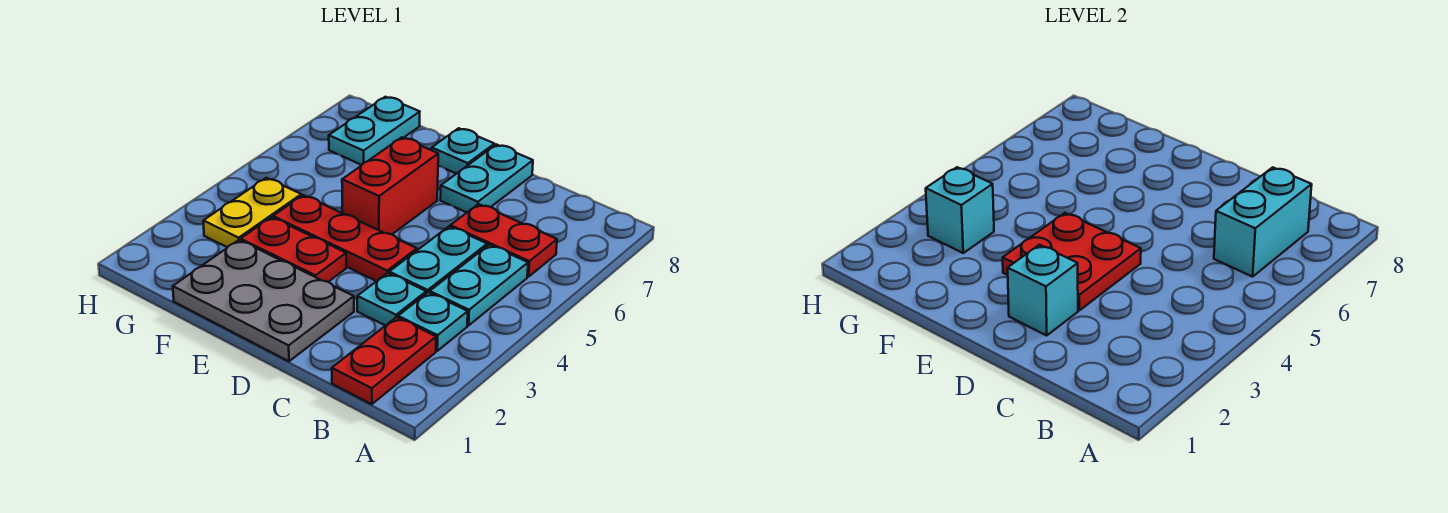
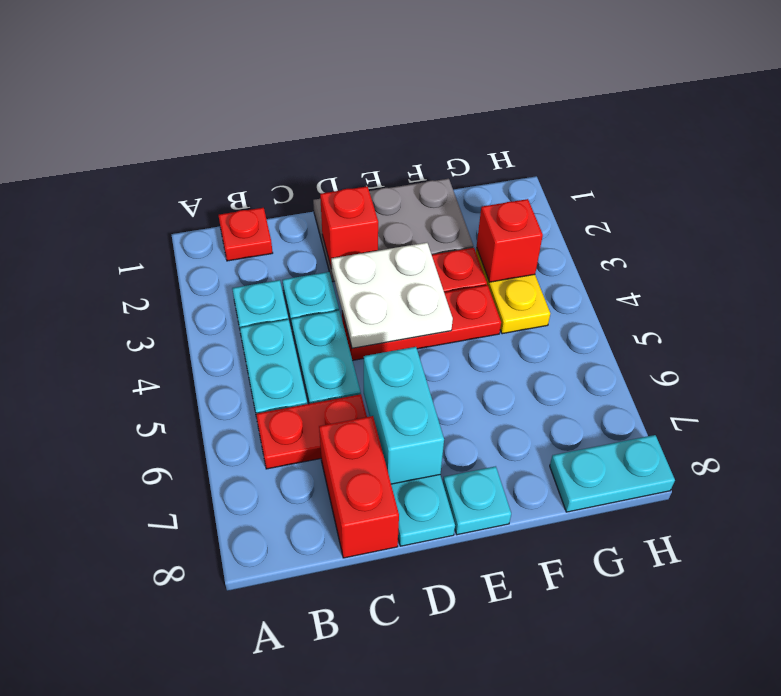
red 1x2 plate [332,317,436,404] -> red 1x1 plate [218,208,273,261]
cyan 1x2 brick [1214,167,1312,277] -> cyan 1x2 brick moved to [364,347,444,484]
cyan 1x1 brick [1008,245,1078,335] -> red 1x1 brick [320,186,378,269]
red 2x2 plate [1003,213,1141,310] -> white 2x2 plate [331,243,453,348]
red 1x2 brick [342,137,438,234] -> red 1x2 brick moved to [319,416,399,558]
cyan 1x1 brick [926,167,994,253] -> red 1x1 brick [477,199,543,282]
cyan 1x2 plate [329,97,420,165] -> cyan 1x2 plate turned to [550,435,675,512]

